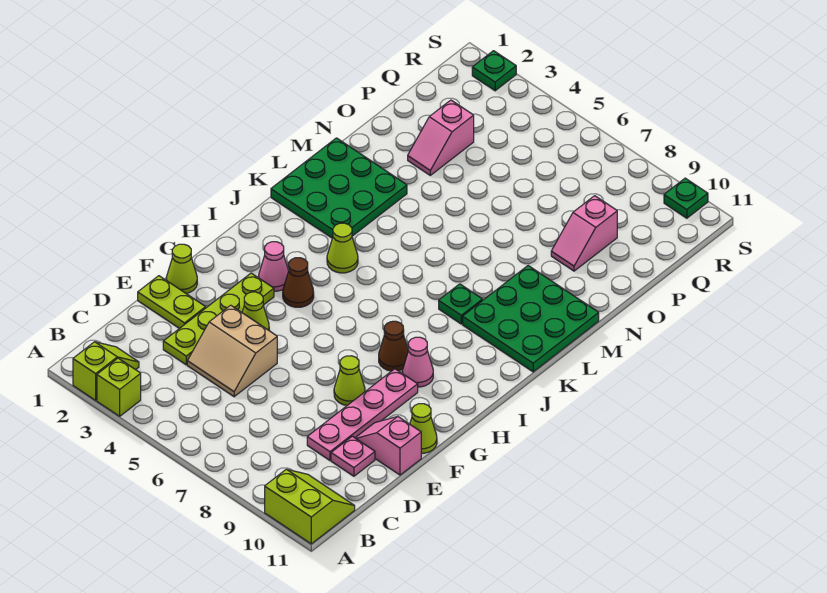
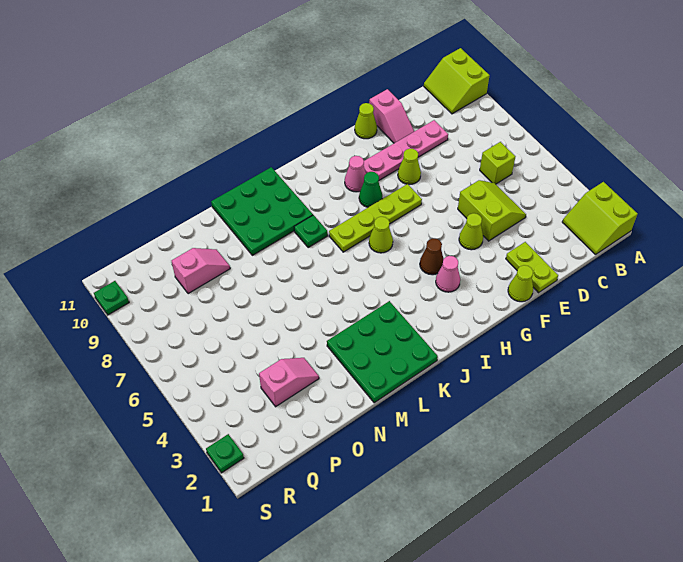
lime 1x2 slope [73,342,139,400] -> lime 2x2 slope [562,182,638,255]
lime 1x1 brick [97,358,141,416] -> lime 1x1 brick moved to [480,142,515,184]
lime 1x4 plate [163,273,274,365] -> lime 1x4 plate moved to [329,184,422,252]
tan 2x2 slope [187,305,277,397] -> lime 2x2 slope [458,180,526,241]
pink 1x1 plate [331,436,375,476] -> none
brown 1x1 cone [379,321,408,371] -> green 1x1 cone [359,172,382,207]
lime 1x1 cone [327,223,358,273] -> lime 1x1 cone moved to [369,217,393,253]

